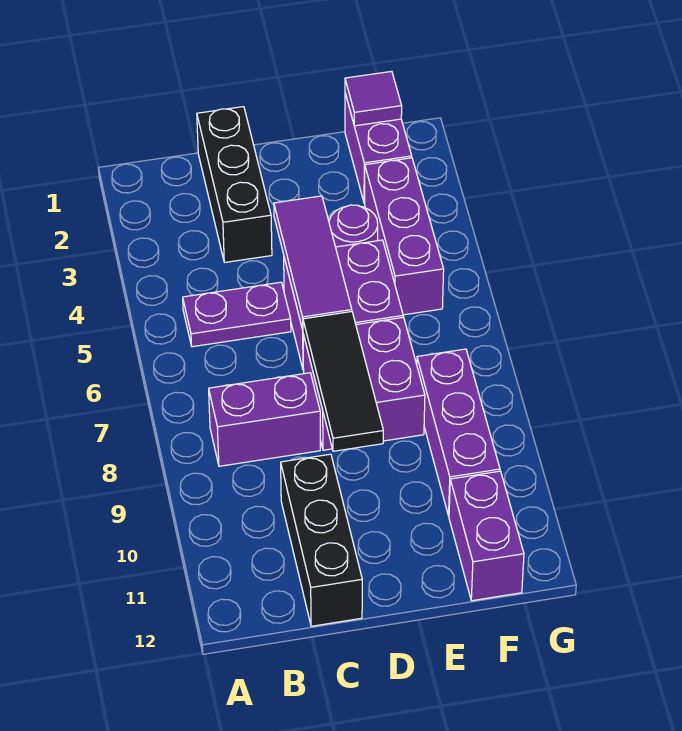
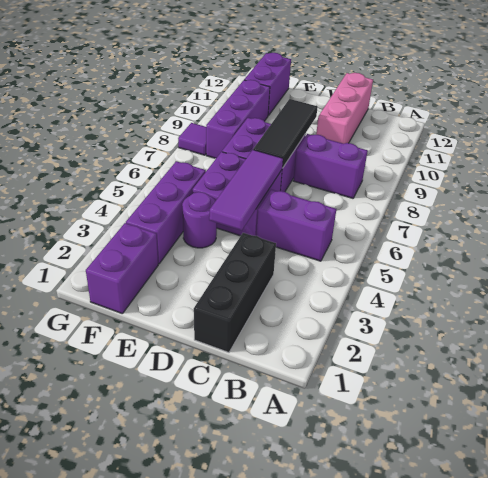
purple 1x2 plate [183,282,291,347] -> purple 1x2 brick [256,190,336,261]
black 1x3 brick [281,454,362,626] -> pink 1x3 brick [316,73,373,144]
purple 1x1 tile [345,71,402,126] -> purple 1x1 tile moved to [178,123,206,155]

